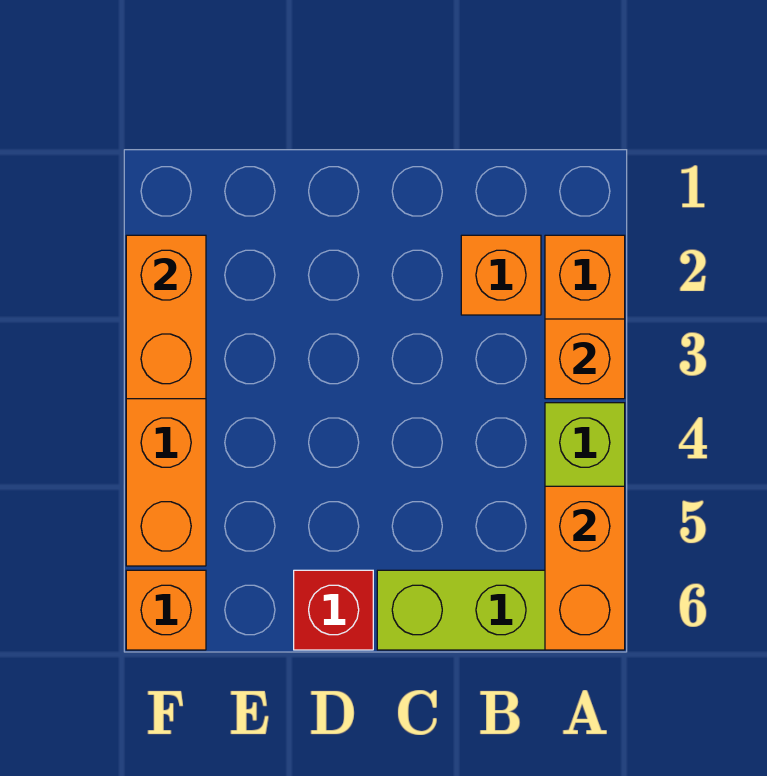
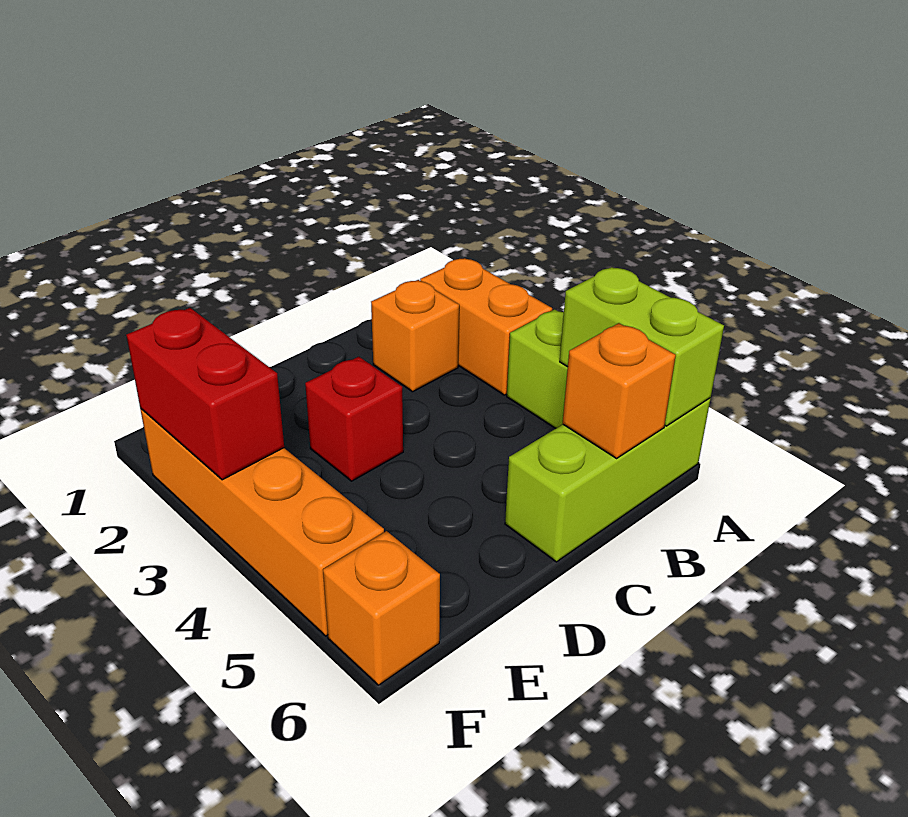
orange 1x1 brick [545,319,625,399] -> orange 1x1 brick moved to [563,323,676,458]
orange 1x2 brick [545,486,625,650] -> lime 1x2 brick [560,267,724,426]
red 1x1 brick [294,570,373,650] -> red 1x1 brick moved to [305,357,403,481]
orange 1x2 brick [126,235,206,399] -> red 1x2 brick [126,308,284,480]

